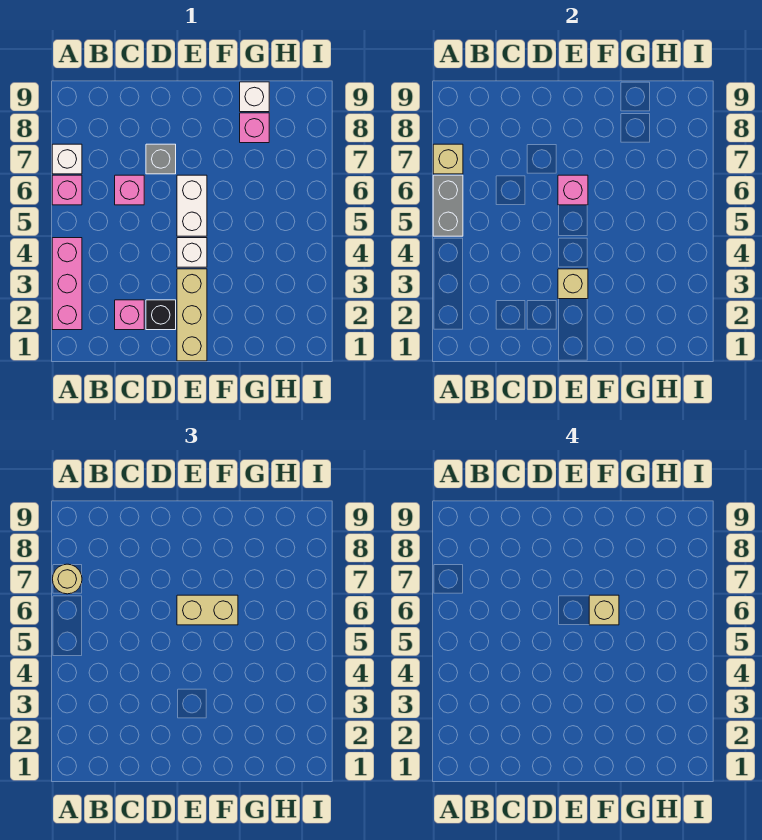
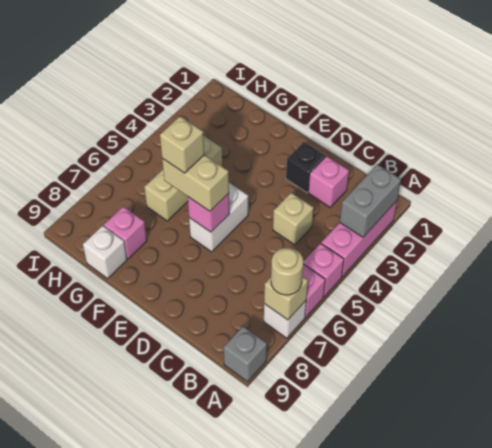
grey 1x2 brick [433,175,463,236] -> grey 1x2 brick moved to [340,165,401,237]
pink 1x1 brick [115,175,144,205] -> pink 1x1 brick moved to [303,243,344,297]
grey 1x1 brick [146,144,176,174] -> grey 1x1 brick moved to [224,326,267,382]
tan 1x3 brick [177,269,207,361] -> tan 1x3 brick moved to [144,136,222,221]
tan 1x1 brick [558,269,588,299] -> tan 1x1 brick moved to [273,193,314,245]
white 1x1 brick [177,238,207,267] -> none

